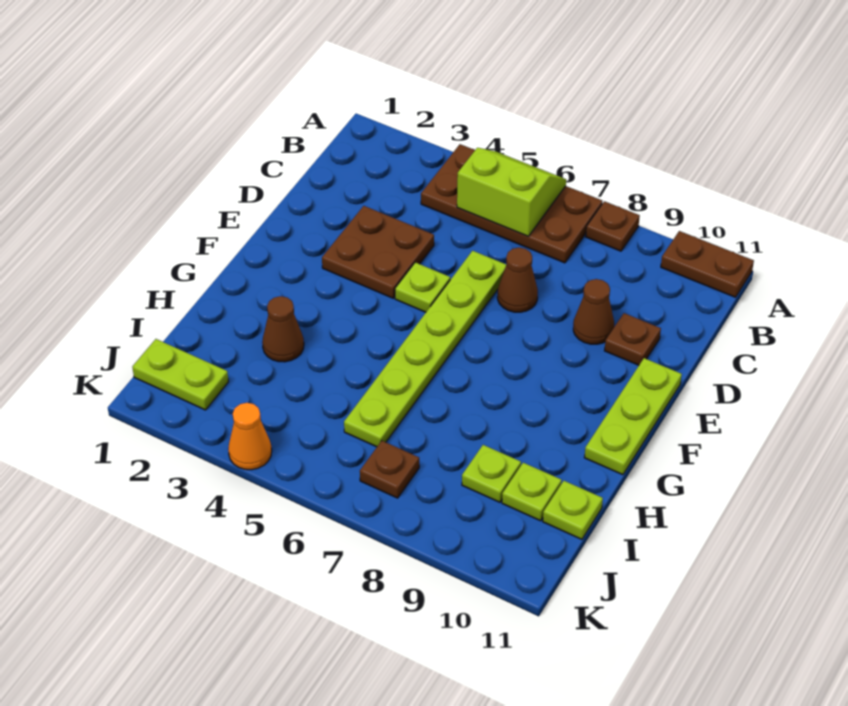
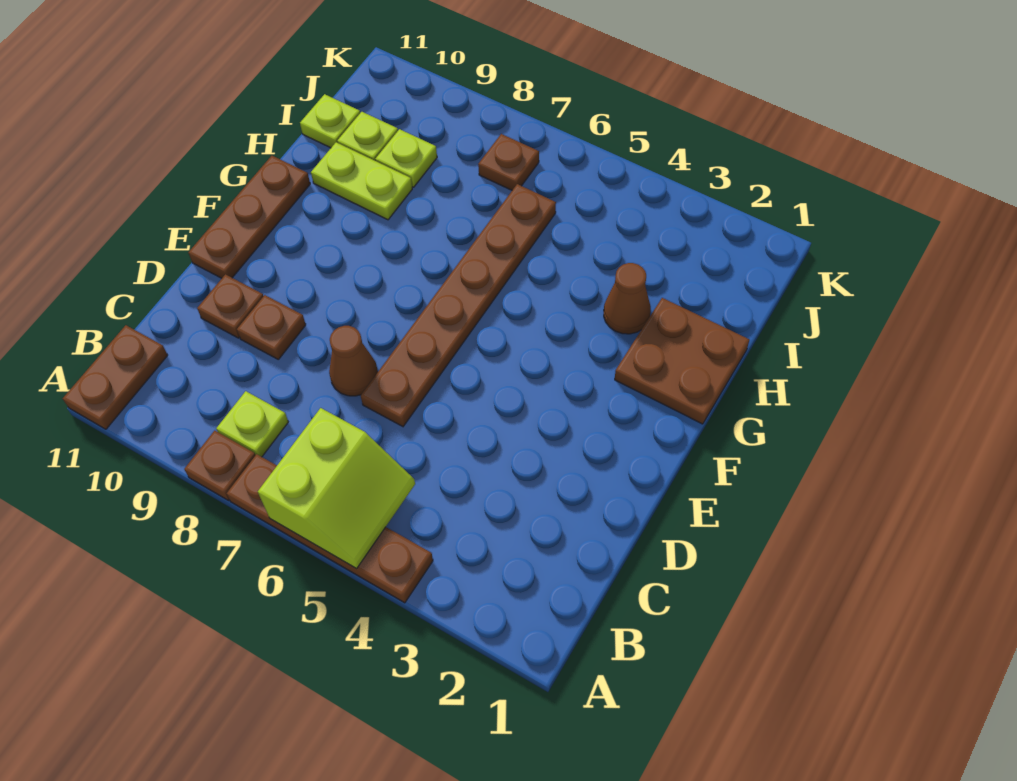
brown 2x4 plate [421,144,602,263] -> brown 1x4 plate [227,454,433,603]
lime 2x2 slope [457,148,566,236] -> lime 2x2 slope turned to [258,408,415,569]
brown 1x2 plate [661,231,754,297] -> brown 1x2 plate turned to [63,325,168,429]
brown 2x2 plate [322,206,434,298] -> brown 2x2 plate moved to [615,298,749,424]
lime 1x6 plate [344,251,506,447] -> brown 1x6 plate [361,184,556,426]
brown 1x1 cone [573,279,614,344] -> brown 1x1 plate [237,295,306,359]
lime 1x1 plate [395,262,450,312] -> lime 1x1 plate moved to [216,391,288,457]
lime 1x3 plate [584,358,682,475] -> brown 1x3 plate [188,156,310,278]
lime 1x2 plate [132,339,229,410] -> lime 1x2 plate moved to [311,142,412,220]
orange 1x1 cone [228,403,272,470] -> none

